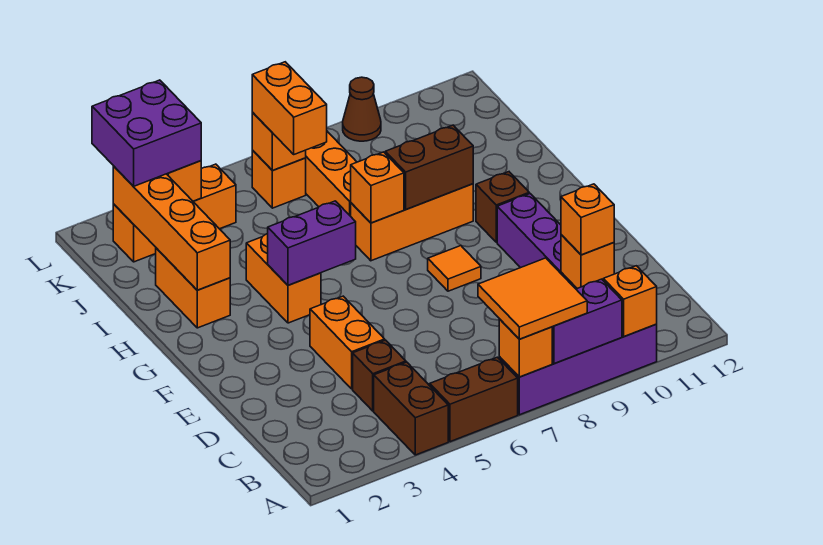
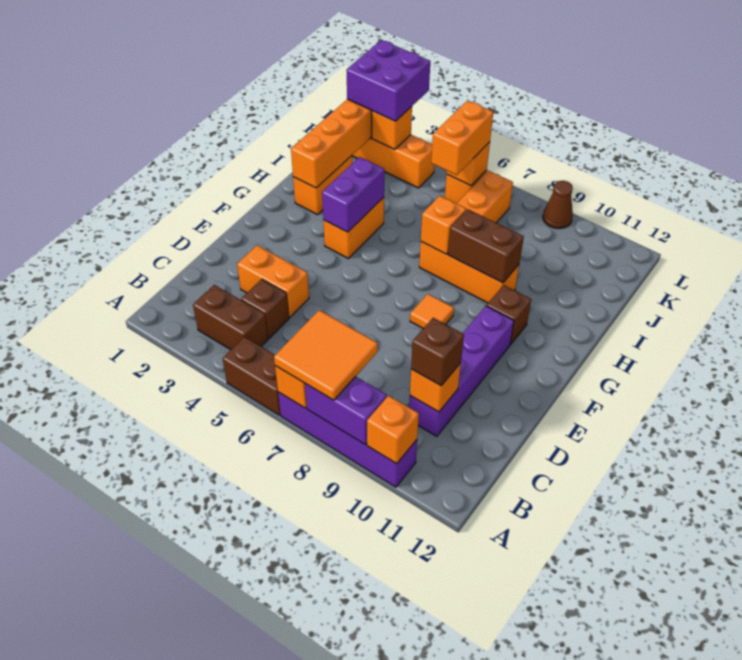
brown 1x2 brick [374,362,448,455] -> brown 1x2 brick turned to [193,285,268,350]
orange 1x1 brick [561,184,614,255] -> brown 1x1 brick [411,318,464,386]
orange 1x2 brick [310,296,385,389] -> orange 1x2 brick turned to [237,245,309,317]
purple 1x2 brick [268,201,356,285] -> purple 1x2 brick turned to [322,157,384,232]

